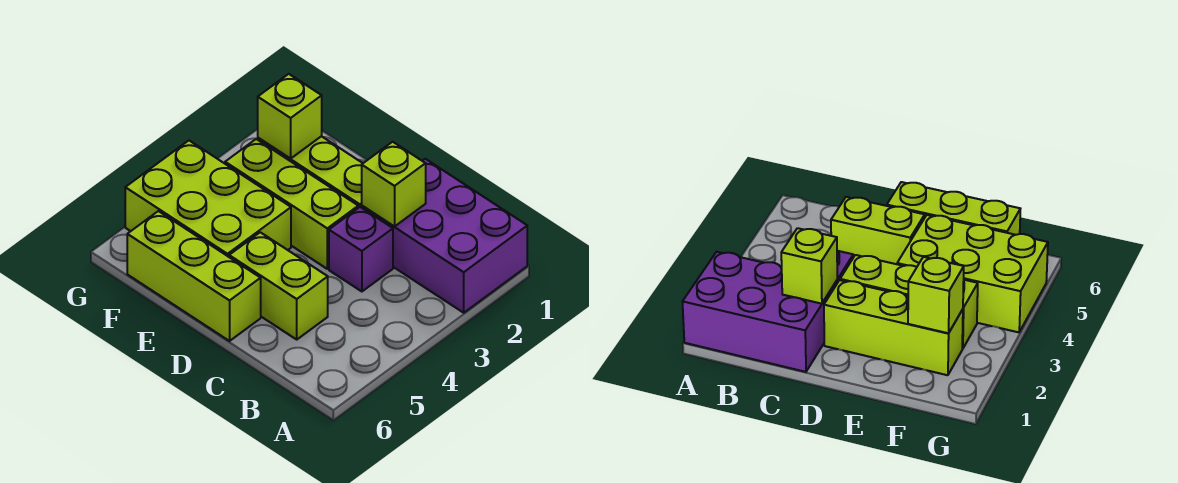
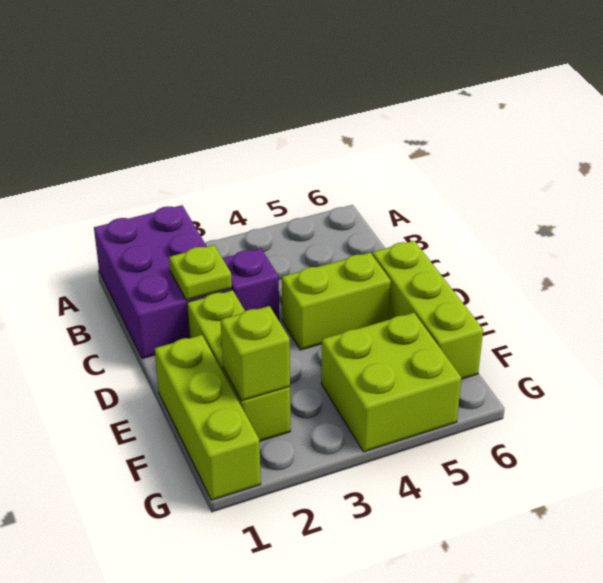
lime 1x1 brick [362,142,426,226] -> lime 1x1 plate [169,245,232,300]
lime 1x2 brick [229,232,328,339] -> lime 1x2 brick turned to [282,253,391,350]
lime 1x3 brick [225,139,358,269] -> lime 1x3 brick moved to [155,335,261,500]
lime 2x3 brick [125,141,291,257] -> lime 2x2 brick [321,313,461,452]

